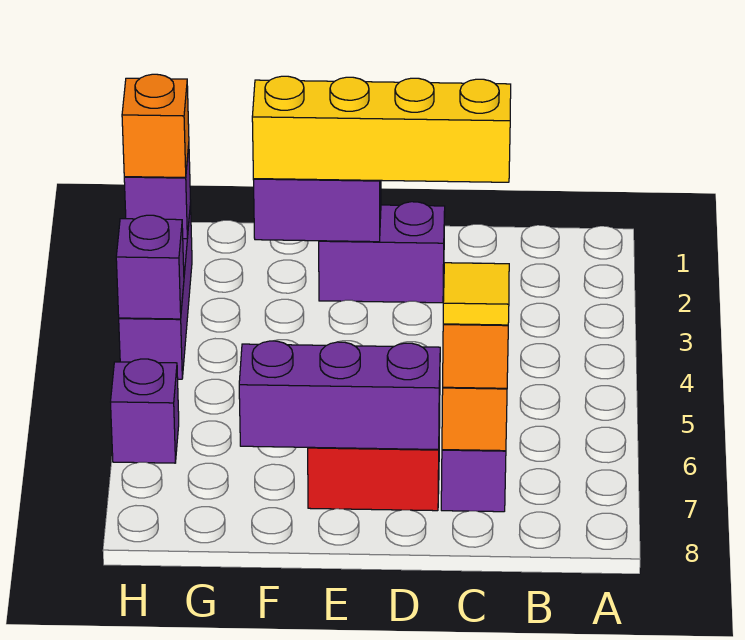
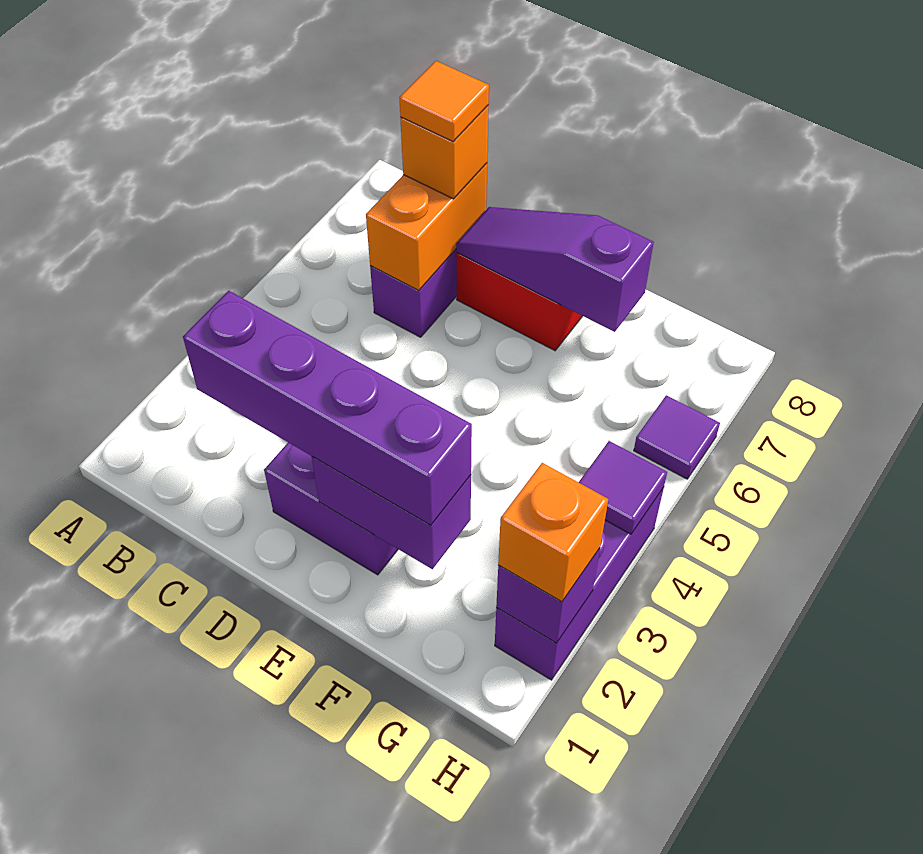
yellow 1x4 brick [252,76,511,182] -> purple 1x4 brick [183,291,472,525]
yellow 1x1 tile [443,263,509,325] -> orange 1x1 tile [399,61,489,141]
purple 1x3 brick [239,341,440,450] -> purple 1x3 slope [456,207,654,332]
purple 1x1 brick [116,215,184,319] -> purple 1x1 tile [579,441,667,534]
purple 1x1 brick [111,359,179,463] -> purple 1x1 tile [634,395,720,479]

